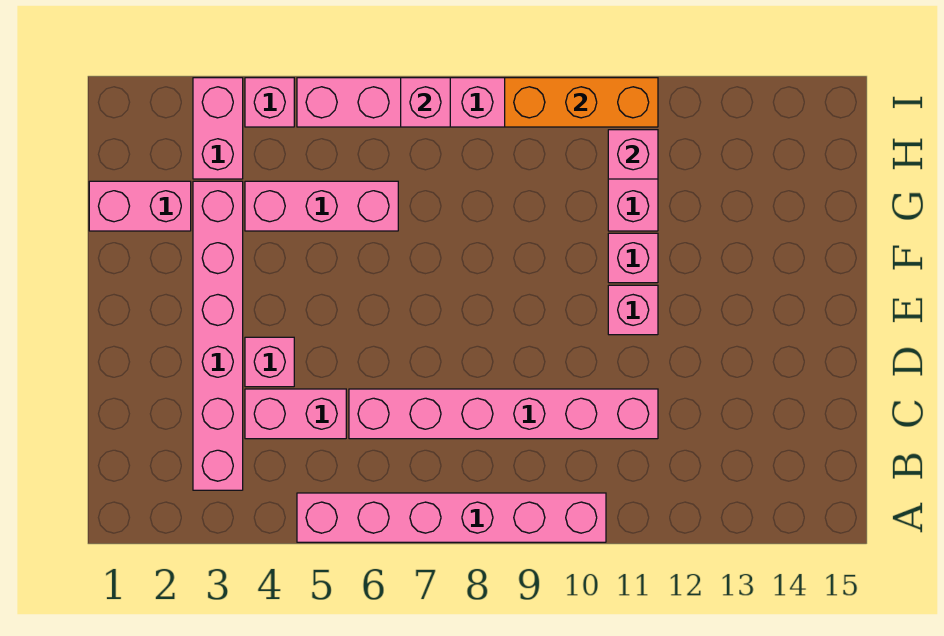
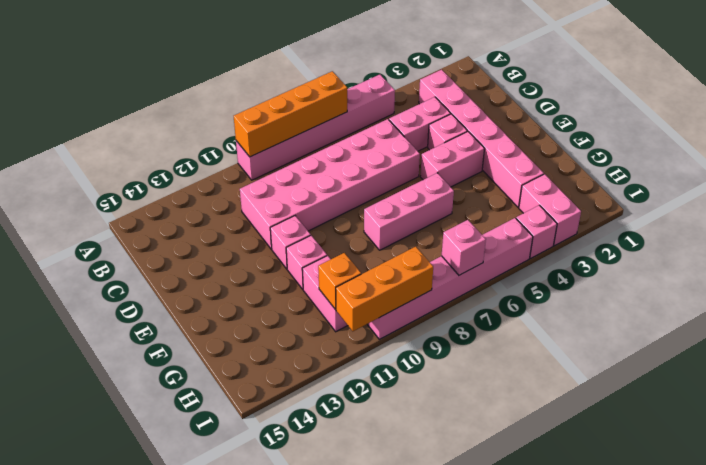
none -> orange 1x4 brick [234,71,347,157]
pink 1x6 brick [349,389,658,439] -> pink 2x6 brick [240,119,420,249]
pink 1x2 brick [89,181,191,231] -> pink 1x2 brick moved to [420,131,485,187]
pink 1x3 brick [245,181,398,231] -> pink 1x3 brick moved to [364,173,454,250]
pink 1x1 brick [608,130,658,179] -> orange 1x1 brick [318,253,361,309]

